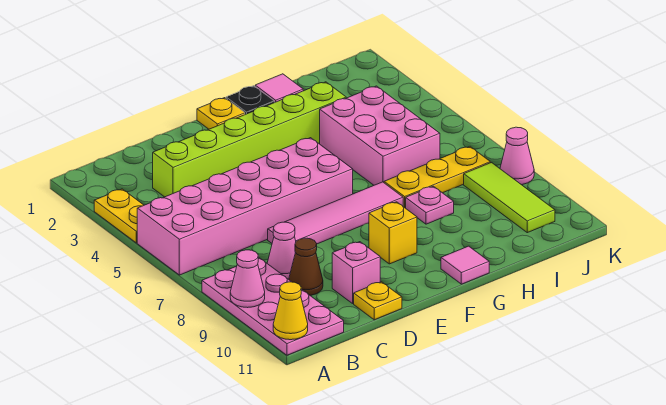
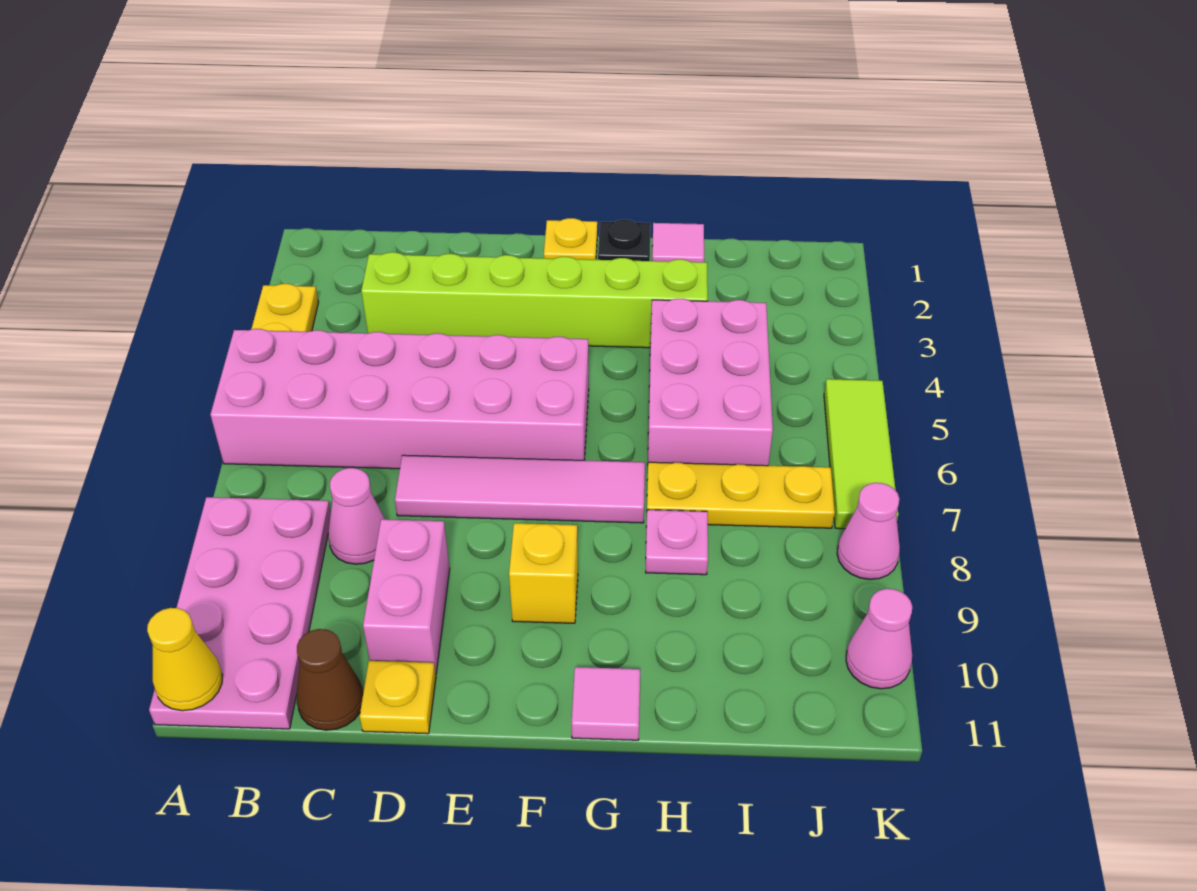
pink 1x1 cone [230,250,265,308] -> pink 1x1 cone moved to [846,589,912,689]
brown 1x1 cone [289,238,323,295] -> brown 1x1 cone moved to [297,629,363,730]
pink 1x1 brick [332,242,380,304] -> pink 1x2 brick [363,519,450,674]
lime 1x3 tile [464,163,555,233] -> lime 1x3 tile moved to [824,379,898,529]

